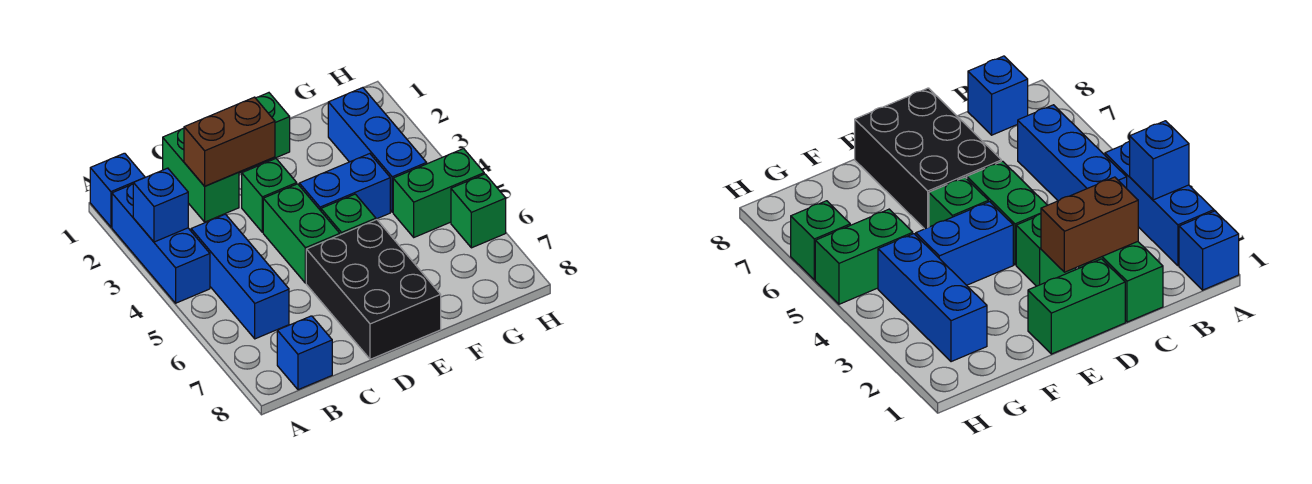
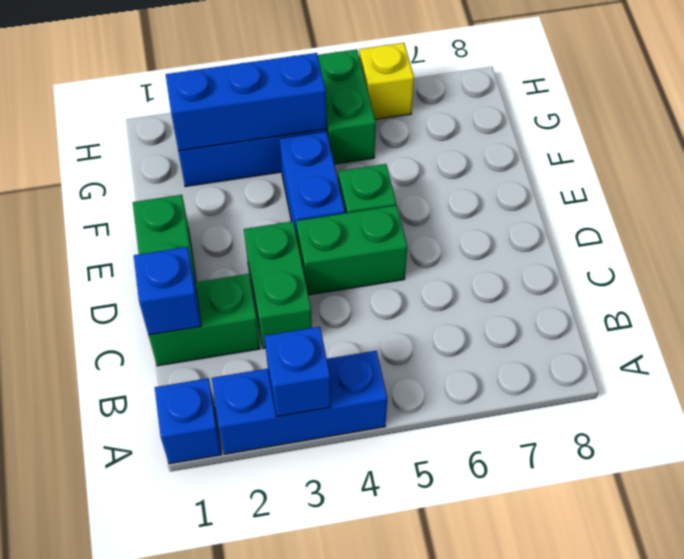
blue 1x3 brick [191,214,289,339] -> blue 1x3 brick moved to [166,53,326,151]
blue 1x1 brick [277,316,332,390] -> blue 1x1 brick moved to [134,247,201,335]
brown 1x2 brick [184,97,275,186] -> none
green 1x1 brick [242,159,297,232] -> green 1x2 brick [244,221,312,348]
black 2x3 brick [306,220,441,359] -> none
green 1x1 brick [451,174,506,248] -> yellow 1x1 brick [359,43,414,119]

